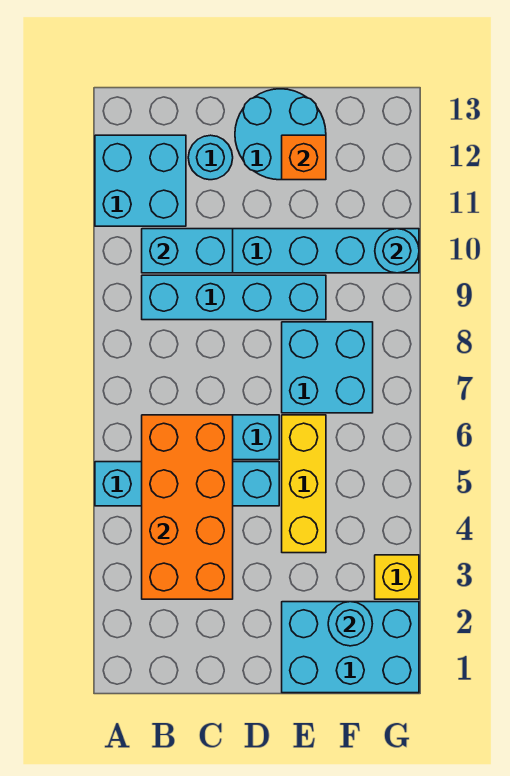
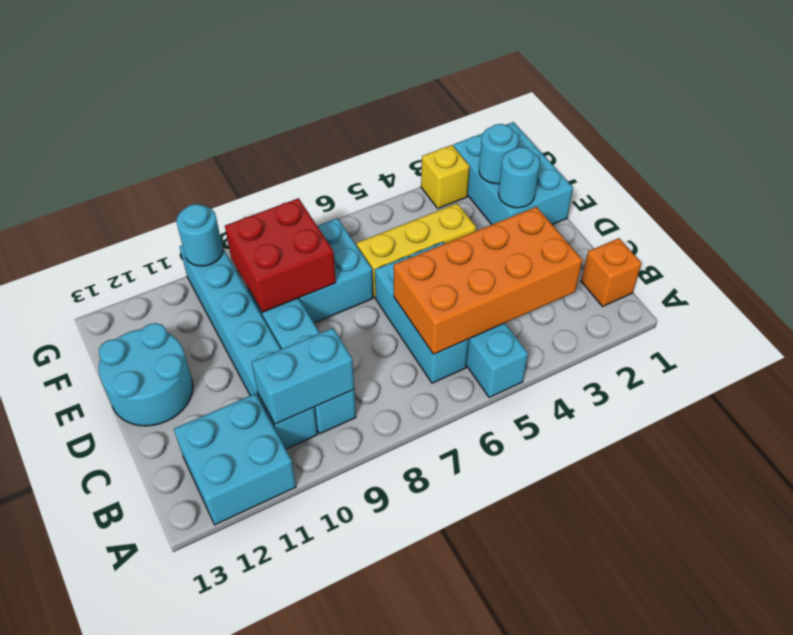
cyan 1x2 brick [142,229,233,273] -> cyan 1x2 brick turned to [252,328,354,424]
cyan 1x1 round brick [188,135,233,180] -> cyan 1x1 round brick moved to [499,147,540,208]
none -> red 2x2 brick [225,198,336,312]
orange 1x1 brick [282,135,326,180] -> orange 1x1 brick moved to [581,238,642,306]

